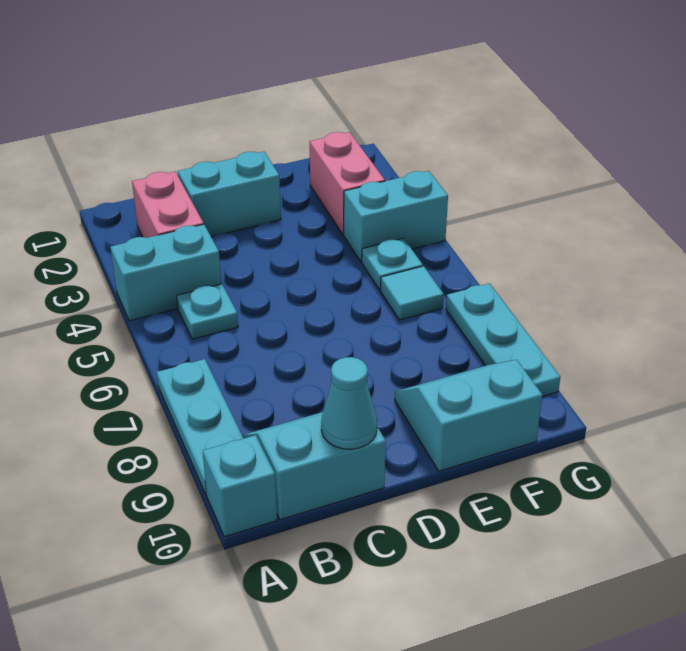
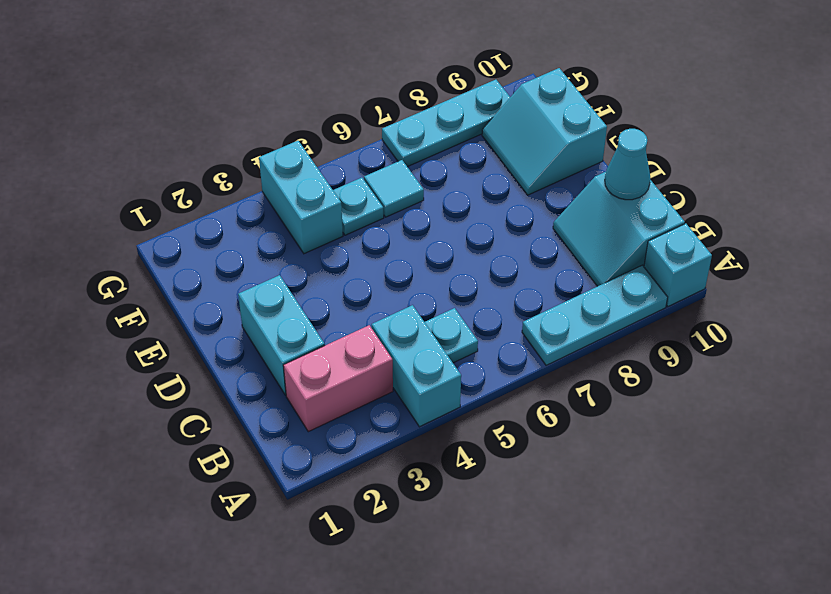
pink 1x2 brick [309,132,385,235] -> none

